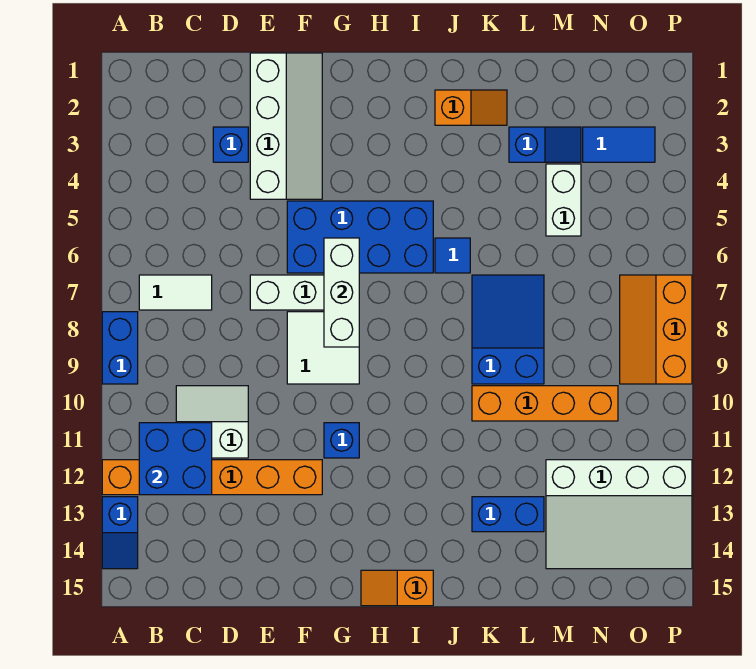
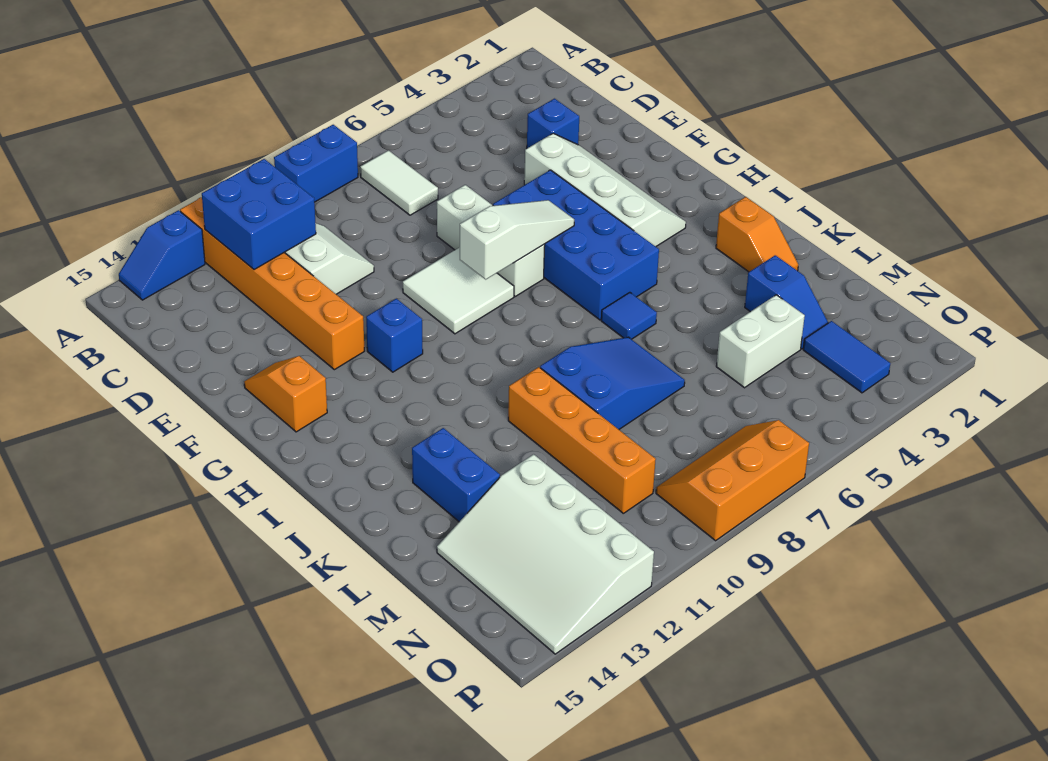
white 2x4 slope [250,53,322,199] -> white 2x4 slope turned to [524,133,686,247]
white 1x3 brick [324,238,359,347] -> white 1x3 slope [460,200,574,279]
orange 1x2 slope [361,570,433,606] -> orange 1x2 slope moved to [244,356,327,432]

